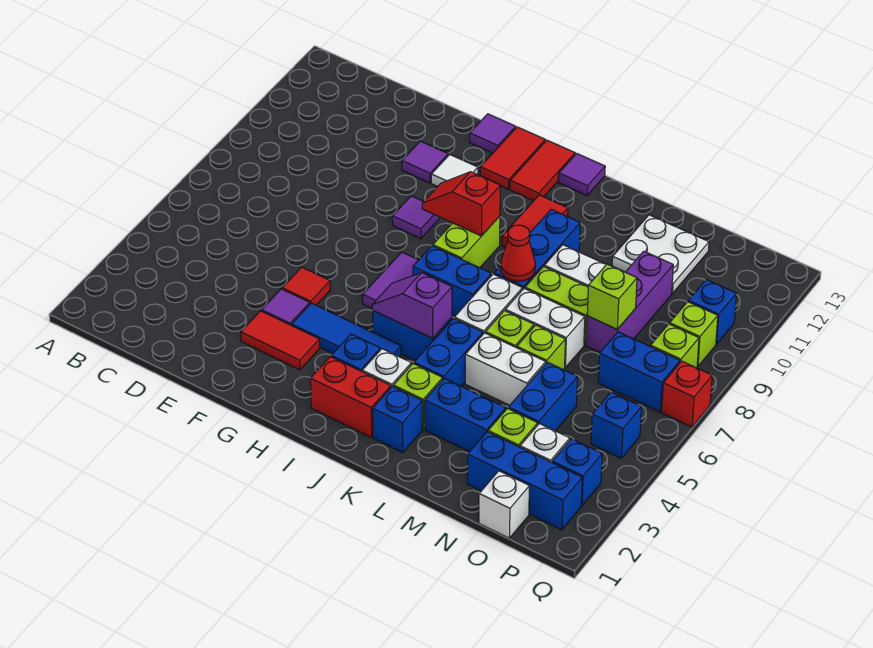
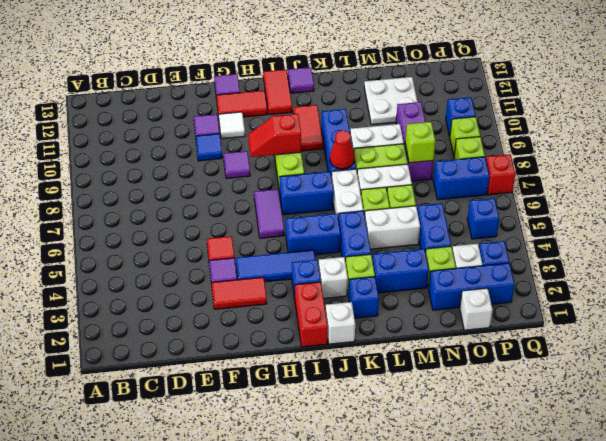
none -> blue 1x1 tile [196,134,222,161]
red 1x2 tile [480,127,545,189] -> red 1x2 tile turned to [216,91,267,117]
red 1x2 brick [310,357,391,437] -> red 1x2 brick turned to [295,282,328,347]
purple 1x2 slope [372,273,452,338] -> none
none -> white 1x1 brick [326,302,355,344]

